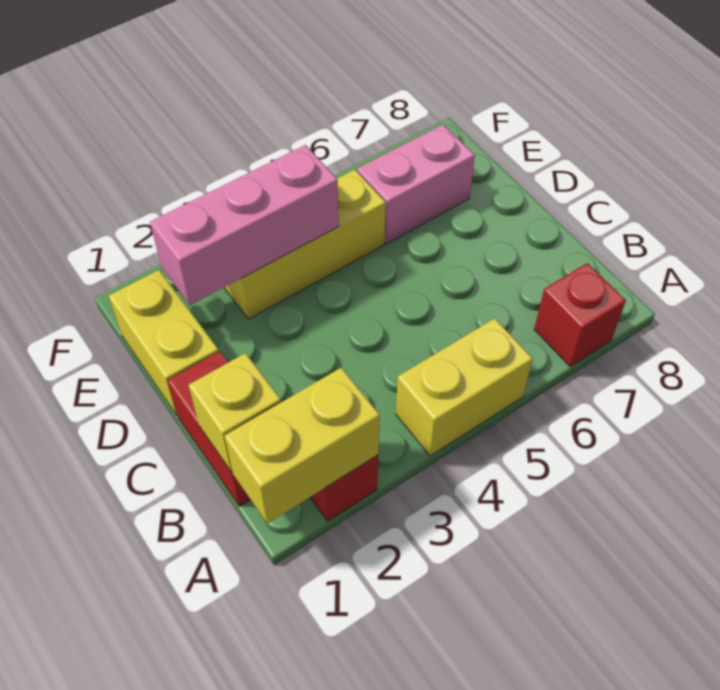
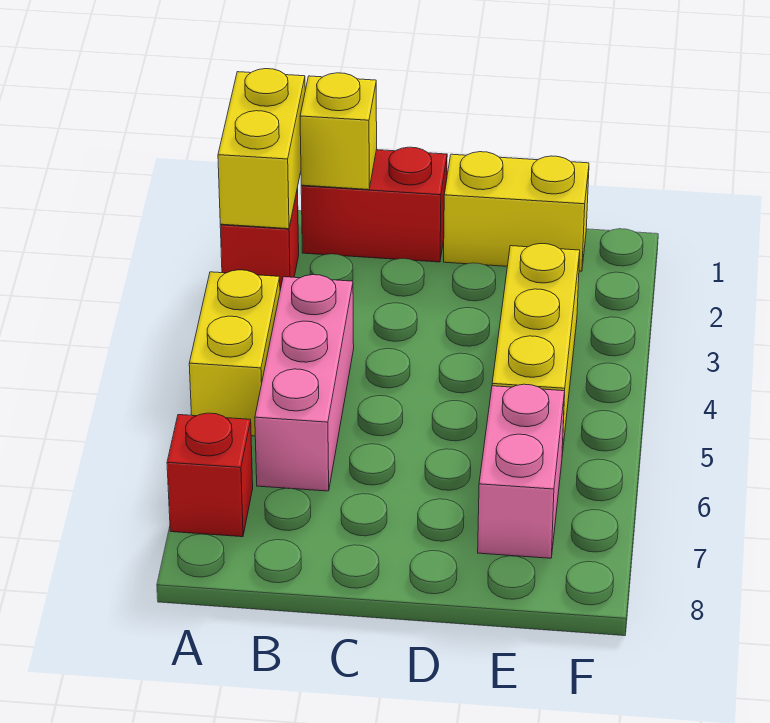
pink 1x3 brick [150,145,339,305] -> pink 1x3 brick moved to [255,275,354,491]

